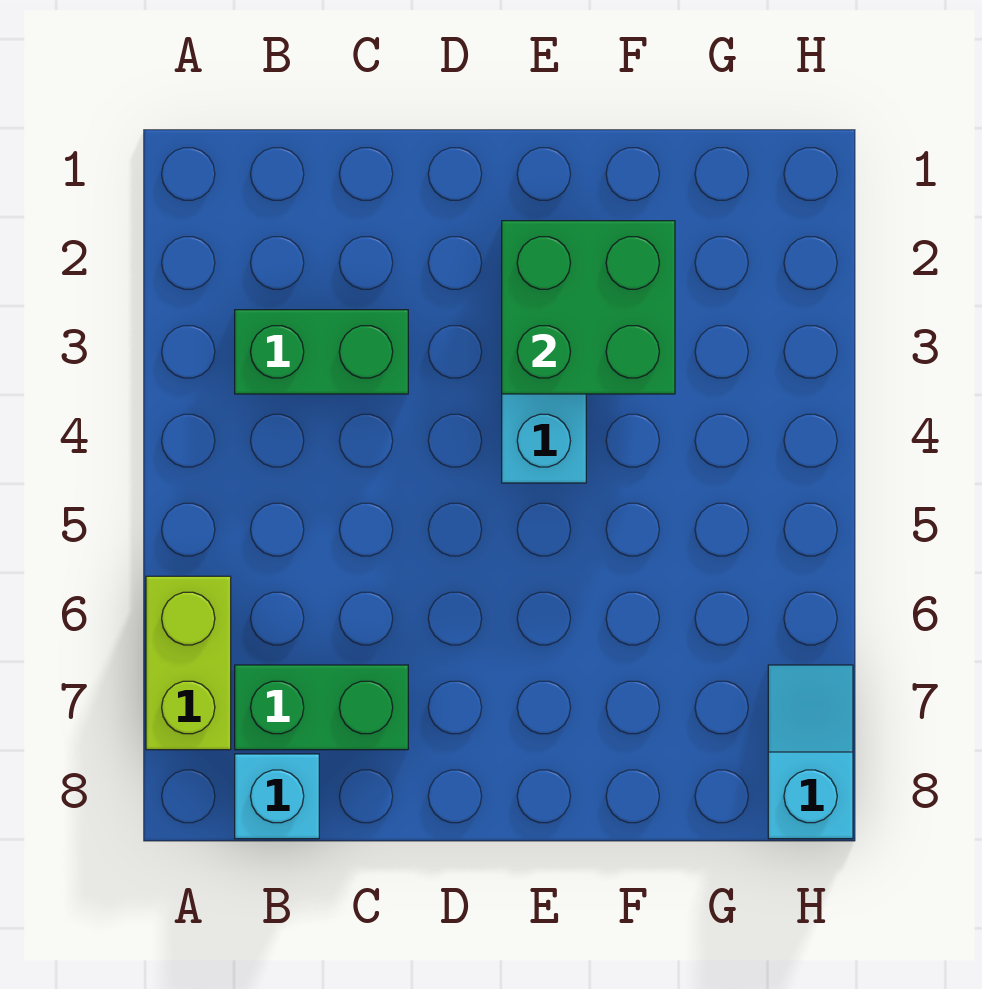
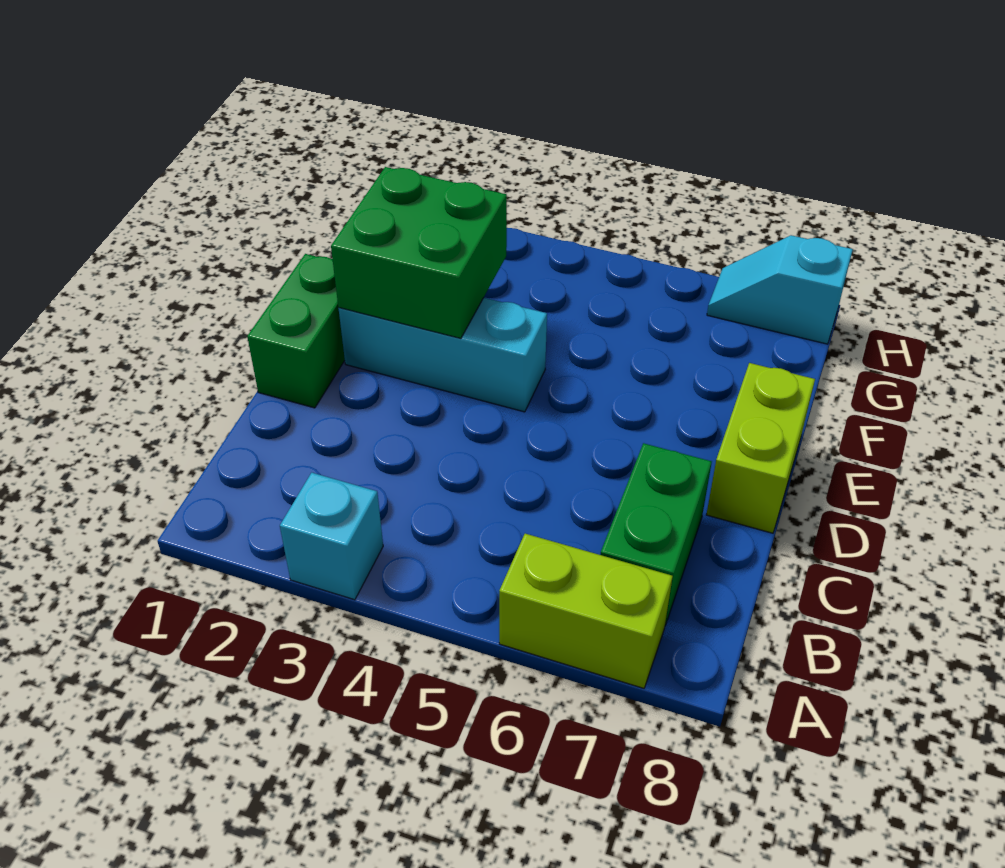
green 1x2 brick [235,310,408,394] -> green 1x2 brick moved to [247,254,345,408]
cyan 1x1 brick [235,754,319,839] -> cyan 1x1 brick moved to [280,473,383,600]
none -> lime 1x2 brick [706,363,815,533]

